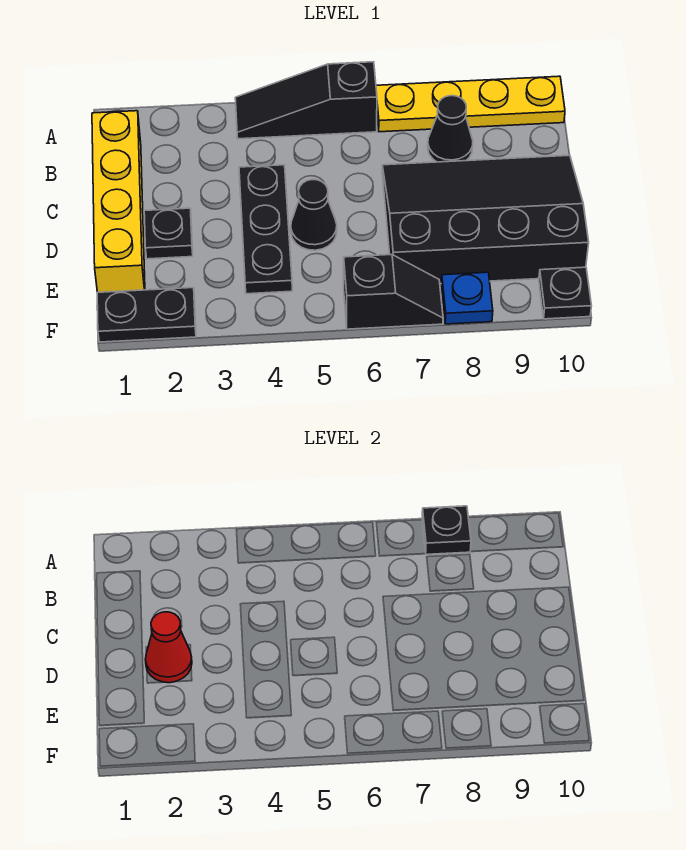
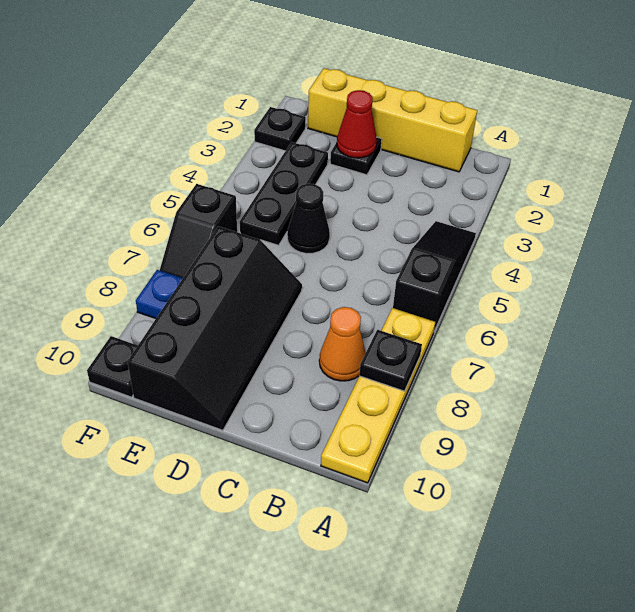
black 1x1 cone [428,96,473,162] -> orange 1x1 cone [319,307,366,381]
black 1x3 plate [239,165,292,294] -> black 1x3 plate turned to [240,142,328,245]
black 3x4 slope [382,155,589,284] -> black 2x4 slope [128,226,302,430]
black 1x2 plate [97,288,196,342] -> black 1x1 plate [254,107,306,151]

